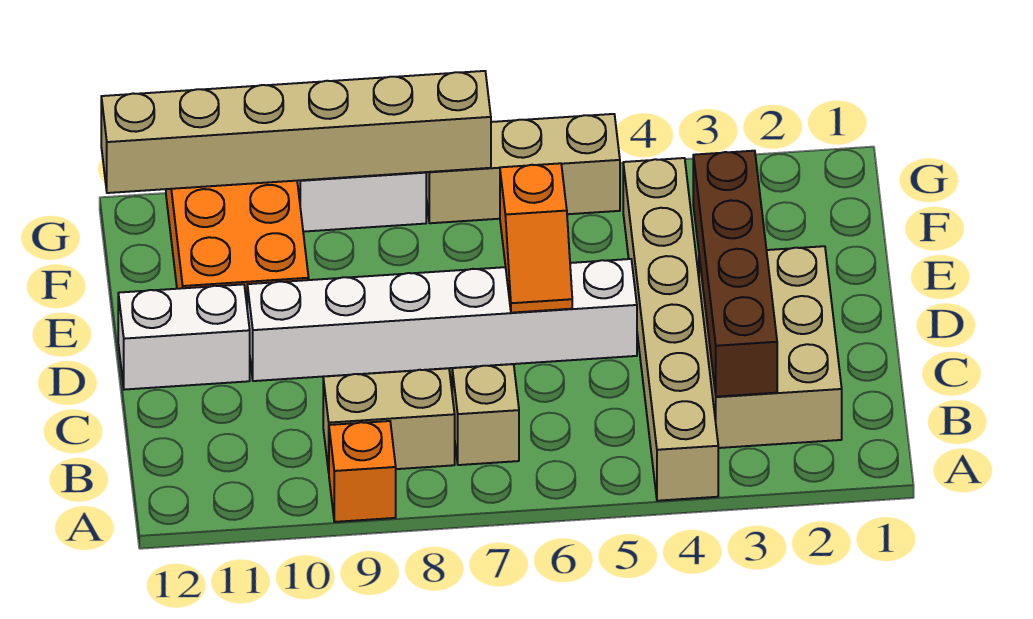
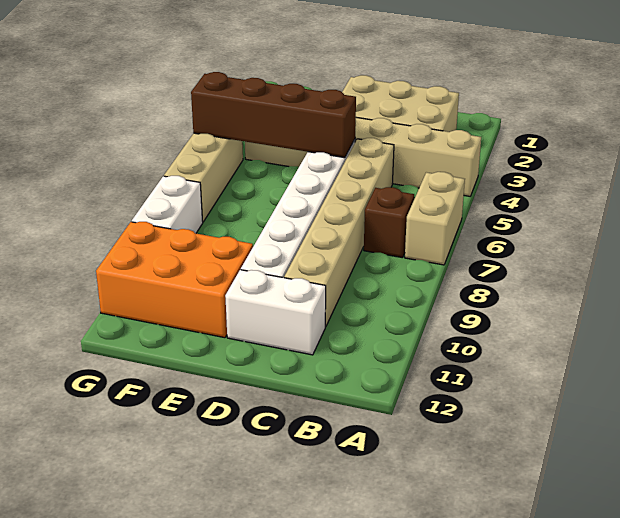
orange 1x1 brick [329,421,396,522] -> none
brown 1x4 brick [693,151,777,397] -> brown 1x4 brick moved to [191,72,356,158]
tan 1x1 brick [452,364,519,465] -> brown 1x1 brick [364,187,414,258]
tan 1x2 brick [323,368,455,472] -> tan 1x2 brick moved to [405,172,465,265]
orange 1x2 slope [500,163,572,313] -> none
white 1x2 brick [118,284,250,390] -> white 1x2 brick turned to [225,270,326,355]
tan 1x6 brick [101,71,491,193] -> tan 1x6 brick moved to [284,138,394,327]

